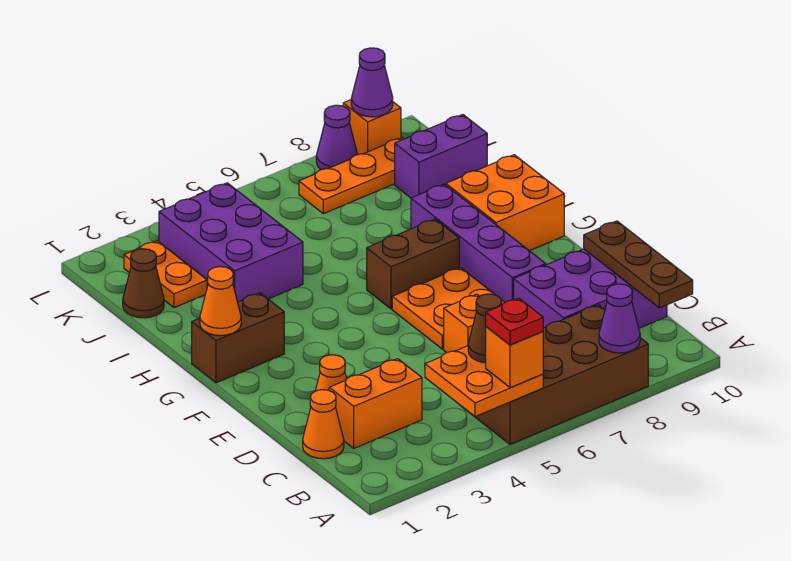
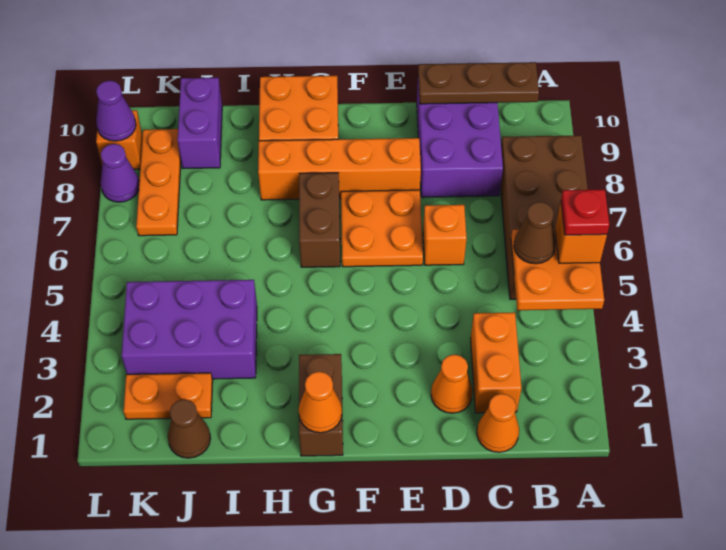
purple 1x1 cone [599,284,640,353] -> none
purple 1x4 brick [411,184,546,302] -> orange 1x4 brick [258,138,421,200]

